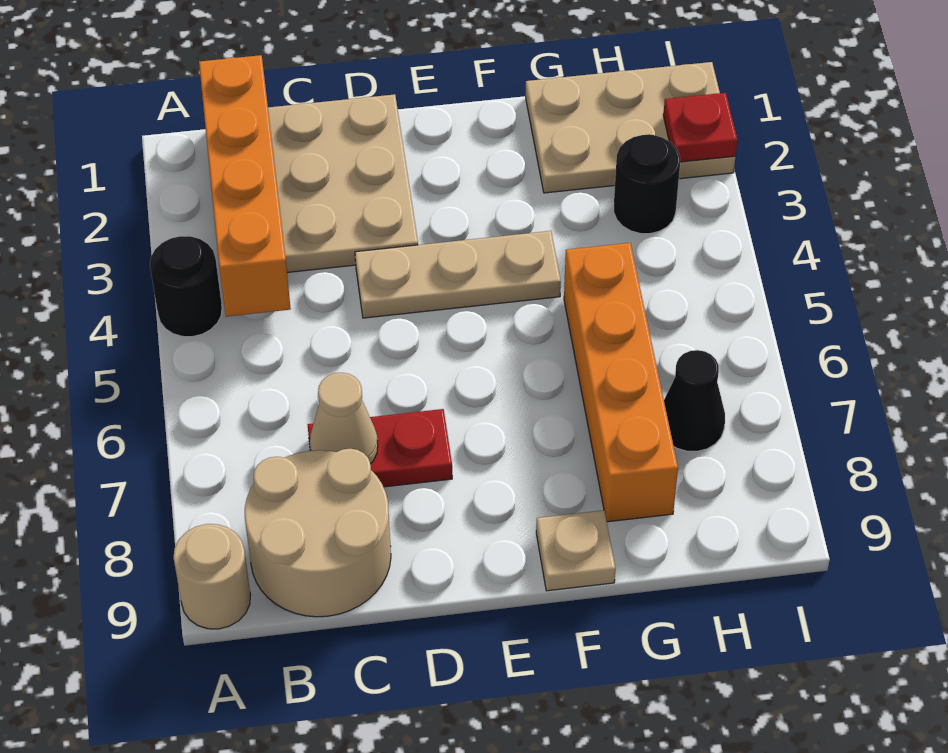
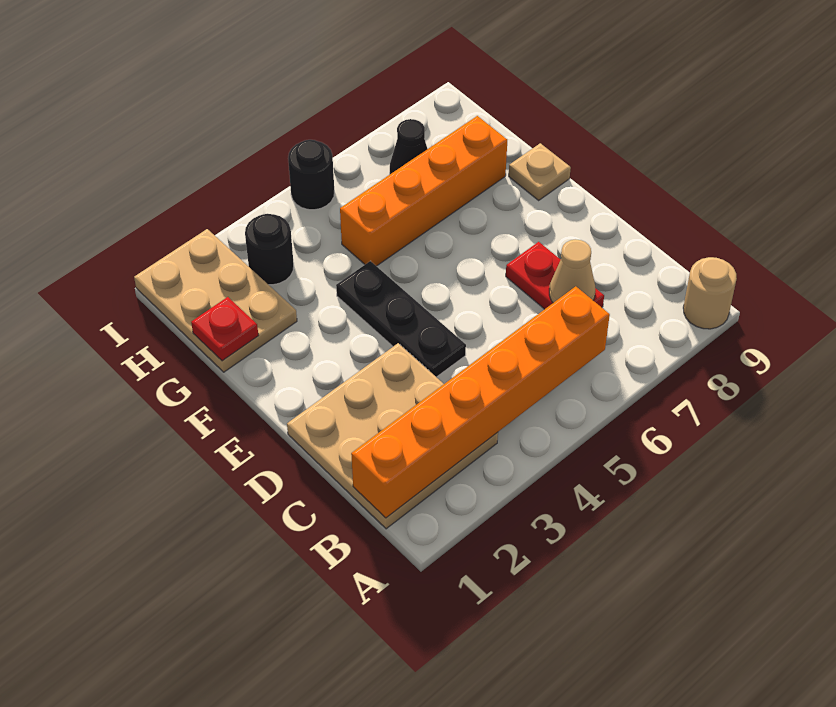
black 1x1 round brick [150,236,222,337] -> black 1x1 round brick moved to [288,140,334,210]
orange 1x4 brick [199,55,291,317] -> orange 1x6 brick [351,286,610,518]
tan 2x2 round brick [245,449,391,617] -> none
tan 1x3 plate [355,231,561,318] -> black 1x3 plate [336,261,466,377]
red 1x1 plate [663,93,737,162] -> red 1x1 plate moved to [191,297,258,361]

